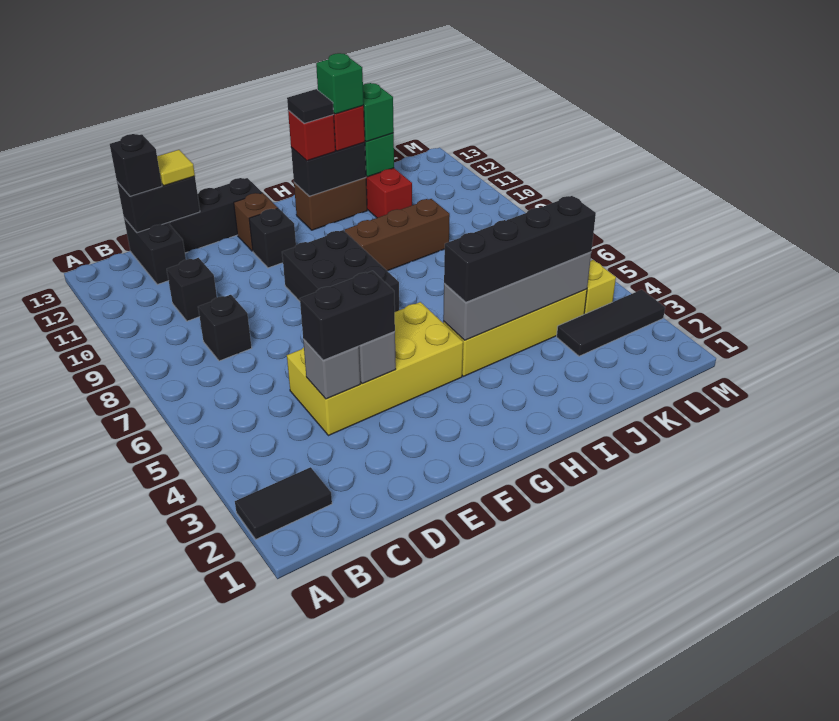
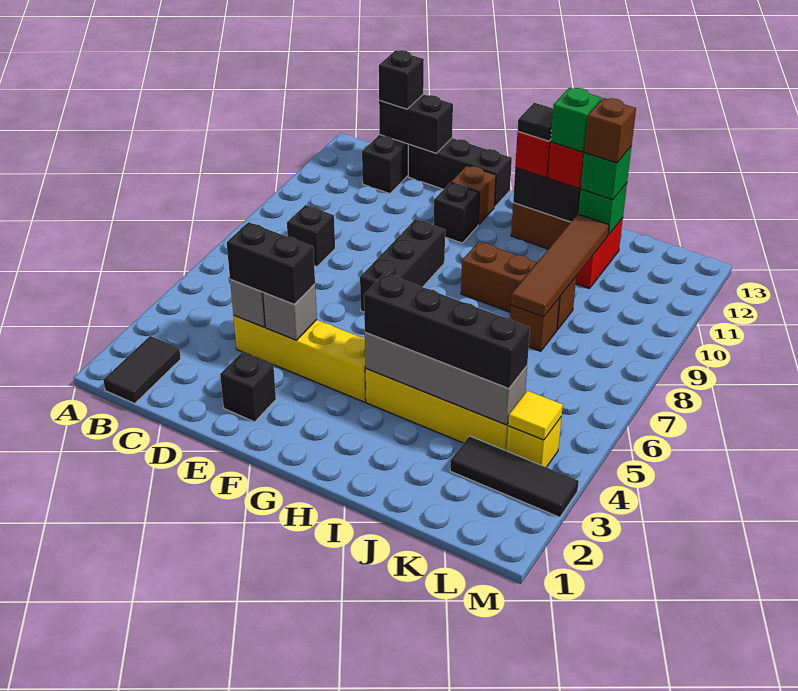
black 1x2 tile [235,467,332,539] -> black 1x2 tile turned to [103,336,181,403]
black 1x1 brick [167,258,217,321] -> black 1x1 brick moved to [220,352,276,422]
yellow 2x4 brick [287,302,463,436] -> yellow 1x4 brick [234,316,366,402]
yellow 1x1 tile [157,150,195,186] -> yellow 1x1 tile moved to [508,390,563,440]
black 2x3 brick [282,230,399,312] -> black 1x3 brick [360,219,445,312]
none -> brown 1x1 brick [510,297,560,351]
none -> brown 1x4 tile [511,214,609,317]
none -> brown 1x1 brick [584,98,636,163]

